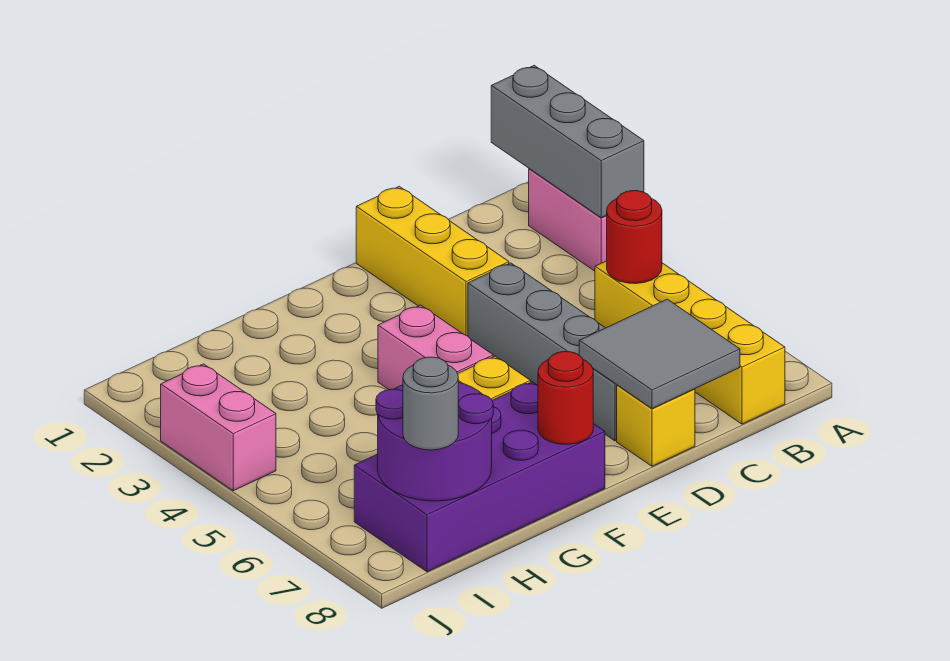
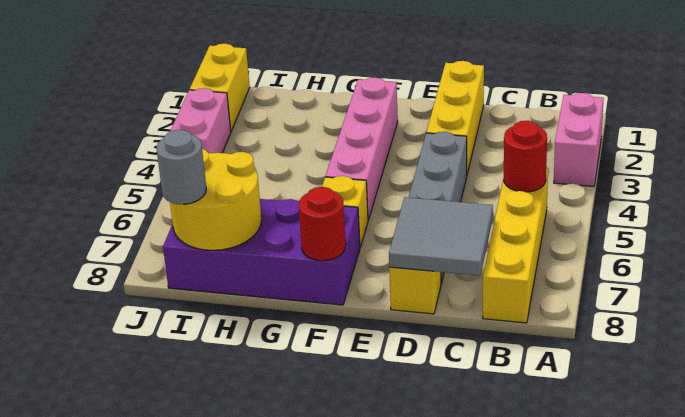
grey 1x3 brick [491,65,644,218] -> none
pink 1x2 brick [378,305,493,390] -> pink 1x4 brick [326,77,398,220]
purple 2x2 round brick [376,382,493,501] -> yellow 2x2 round brick [170,149,261,250]
none -> yellow 1x2 brick [190,44,250,131]

